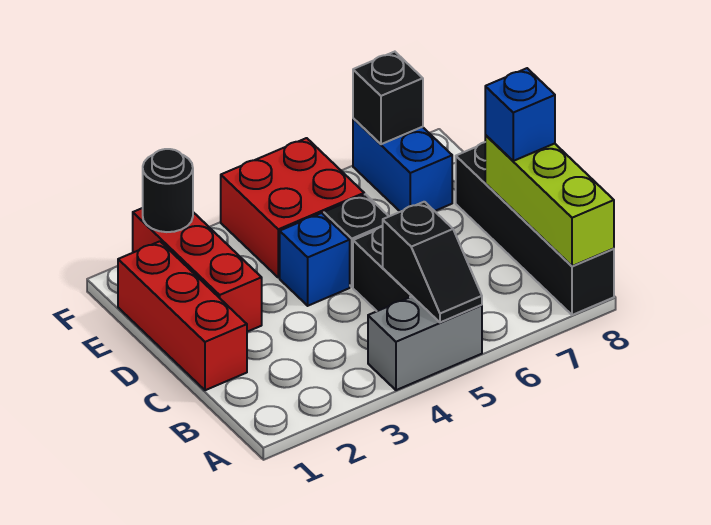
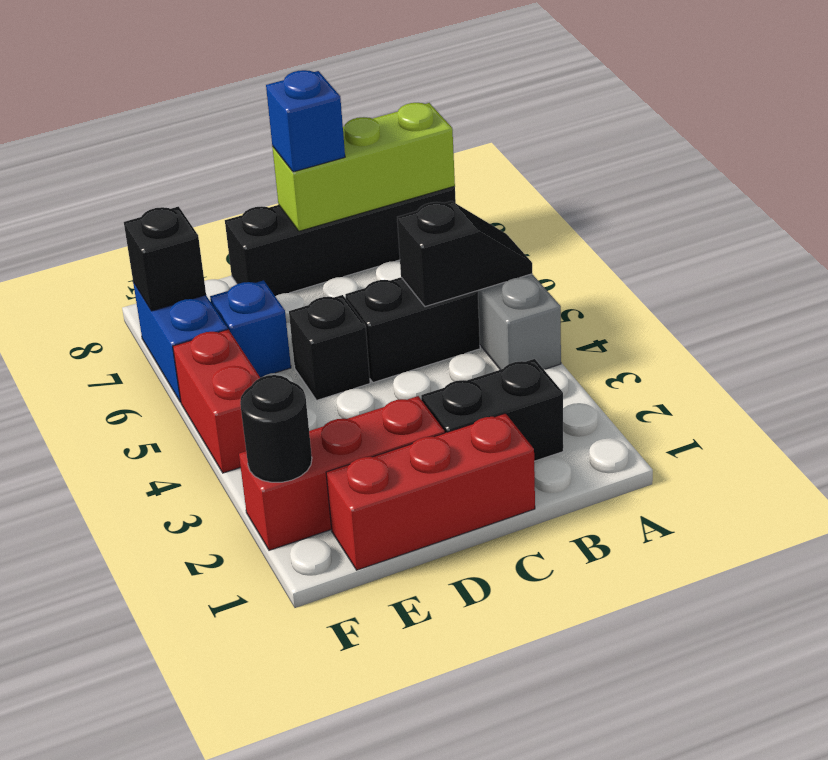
none -> black 1x2 brick [421,359,563,461]
blue 1x1 brick [280,213,350,306] -> blue 1x1 brick moved to [210,280,291,377]
red 2x2 brick [221,138,364,278] -> red 1x2 brick [173,329,260,473]
blue 1x2 brick [353,118,452,212] -> blue 1x2 brick turned to [133,282,228,402]

